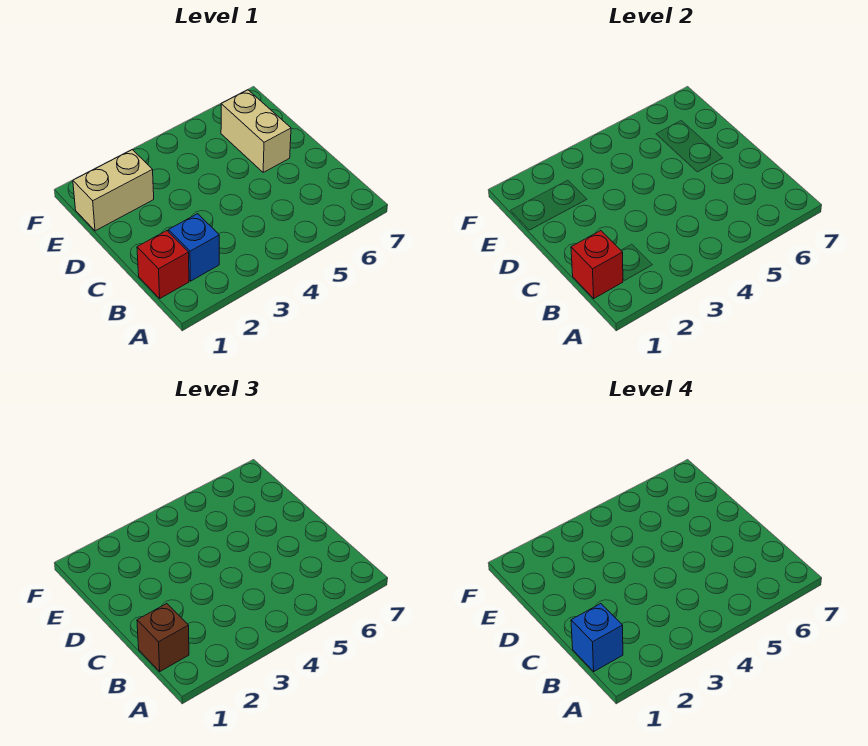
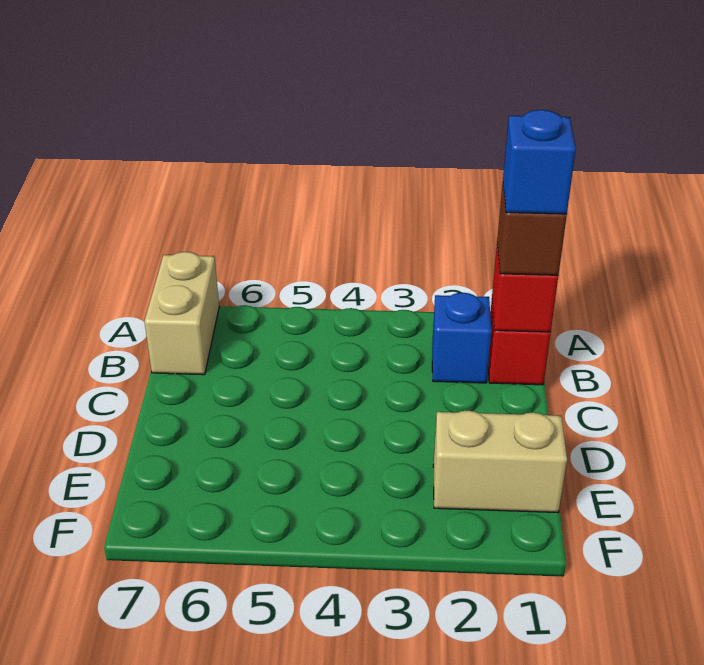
tan 1x2 brick [221,90,291,172] -> tan 1x2 brick moved to [144,252,219,375]

